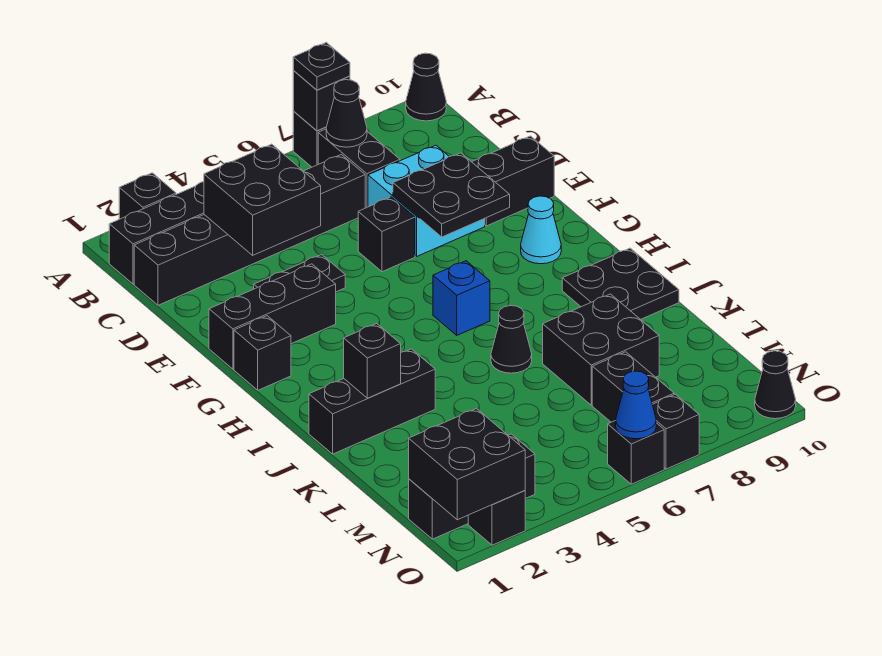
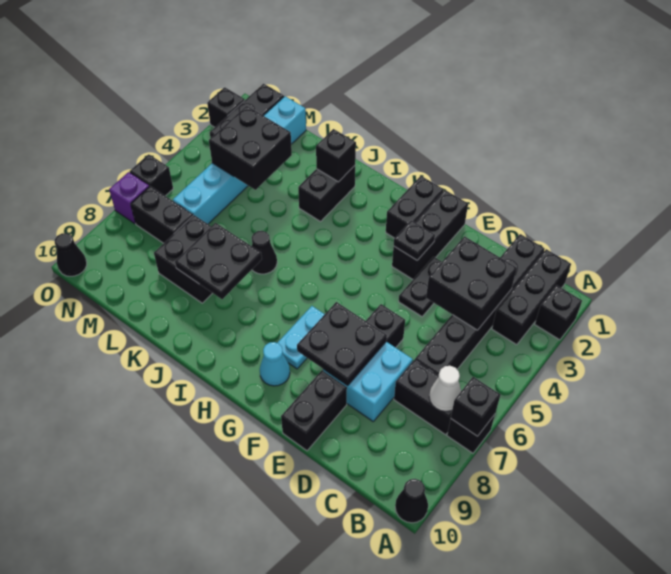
black 1x1 plate [293,42,350,90] -> black 1x1 plate moved to [394,220,435,260]
black 1x1 cone [326,80,367,147] -> white 1x1 cone [429,366,461,412]
black 1x1 brick [234,316,291,390] -> black 1x2 brick [386,176,444,238]
none -> cyan 1x2 plate [278,306,325,369]
blue 1x1 brick [433,261,490,335] -> none
black 2x2 plate [562,248,679,319] -> black 2x2 plate moved to [175,223,262,299]
black 1x3 brick [309,349,435,454] -> black 1x2 brick [298,166,355,221]
none -> cyan 1x6 brick [173,96,306,224]
black 2x2 brick [409,409,525,520] -> black 2x2 brick moved to [209,106,292,190]
blue 1x1 cone [616,371,656,439] -> none
black 1x1 brick [652,394,699,469] -> purple 1x1 brick [109,172,149,224]

